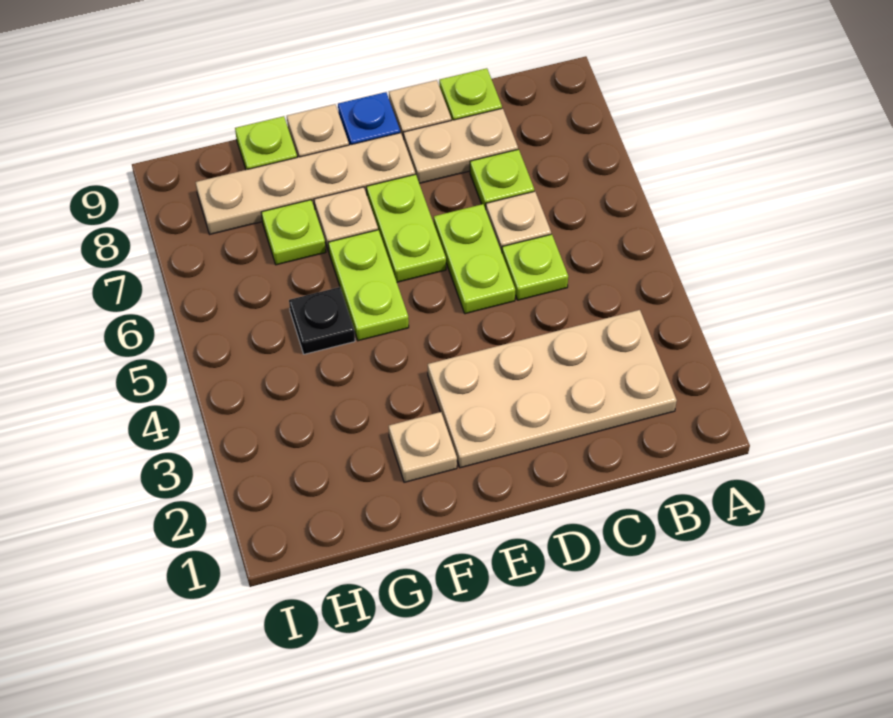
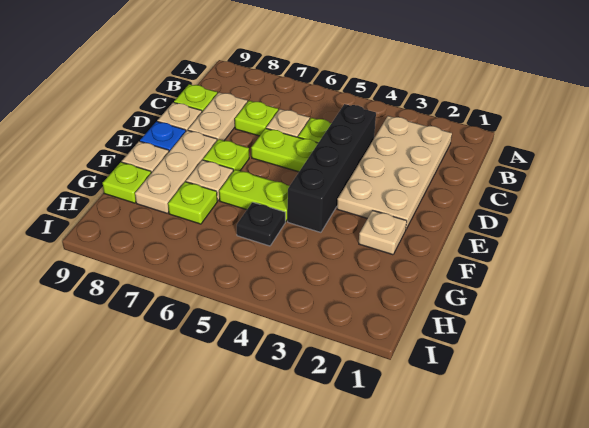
none -> black 1x4 brick [288,104,376,232]
lime 1x2 plate [366,174,446,282] -> lime 1x1 plate [203,139,249,171]
tan 1x4 plate [196,133,415,234] -> tan 1x3 plate [135,130,217,214]

